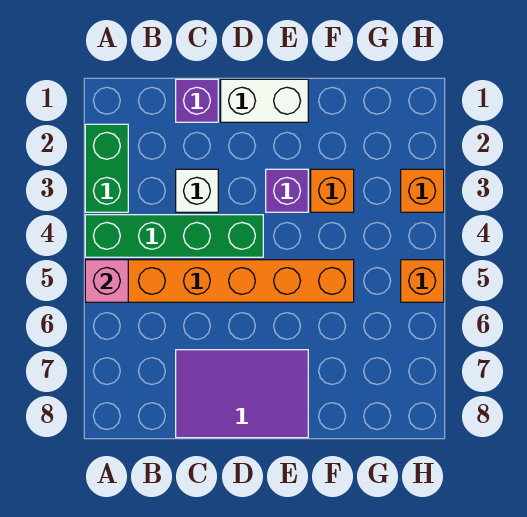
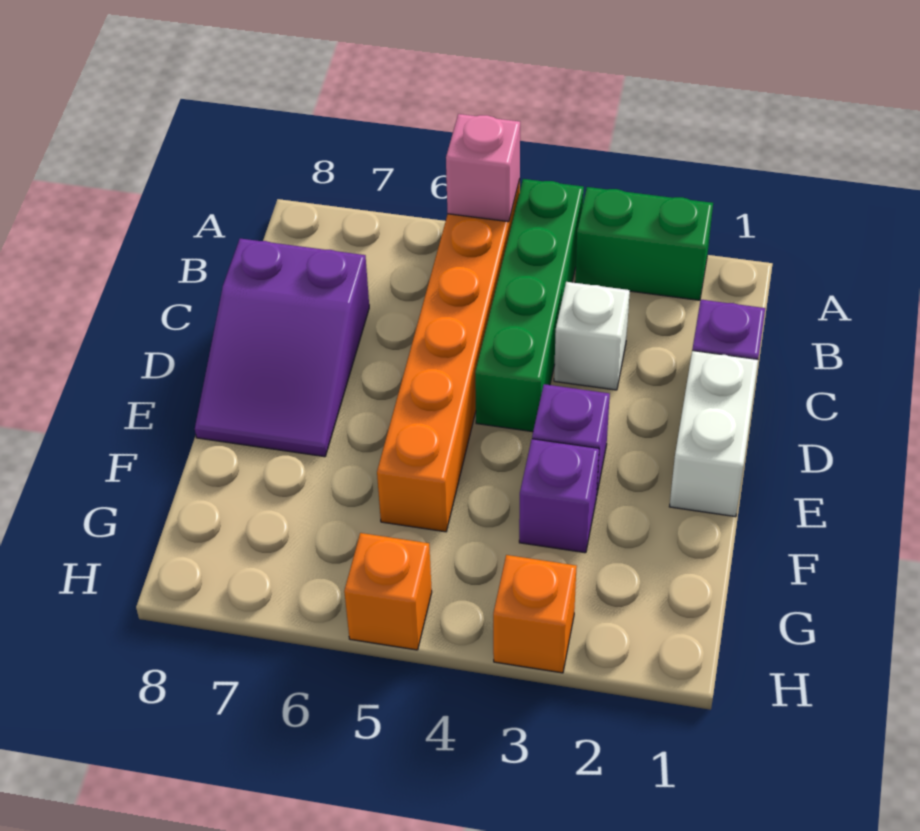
purple 2x3 tile [176,350,308,438] -> purple 2x3 slope [195,238,369,457]
orange 1x1 brick [311,169,354,212] -> purple 1x1 brick [519,439,599,553]

